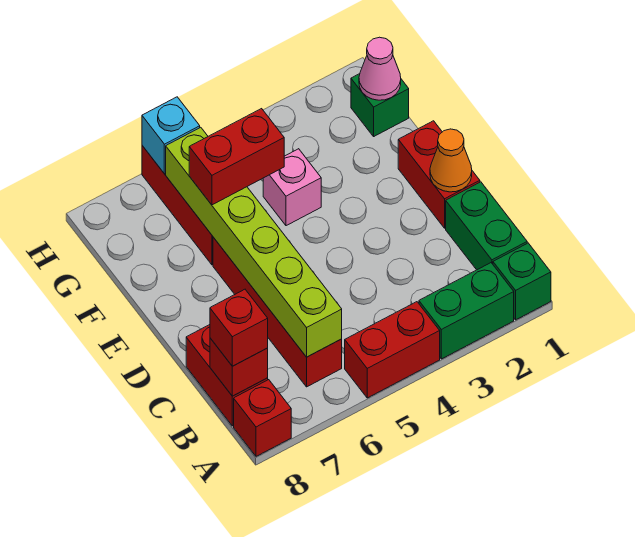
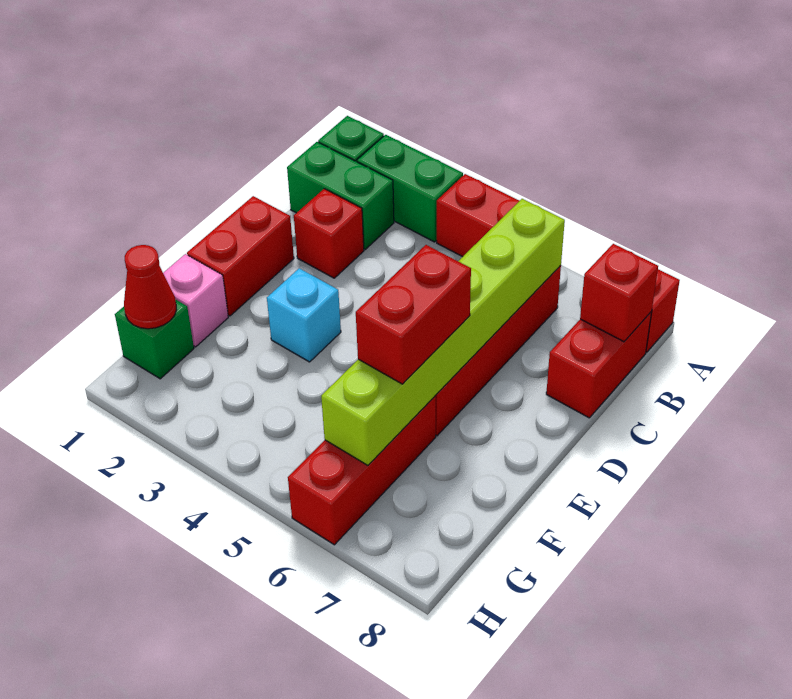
green 1x2 brick [446,182,527,270] -> green 1x2 brick turned to [287,142,394,249]
red 1x1 brick [210,289,268,366] -> red 1x1 brick moved to [294,189,364,278]
orange 1x1 cone [430,129,472,192] -> none
pink 1x1 brick [263,149,321,226] -> pink 1x1 brick moved to [163,254,228,347]
red 1x2 brick [189,109,284,205] -> red 1x2 brick turned to [356,245,471,384]
pink 1x1 cone [359,37,401,100] -> red 1x1 cone [124,245,176,329]
cyan 1x1 brick [142,97,200,174] -> cyan 1x1 brick moved to [267,268,341,362]

